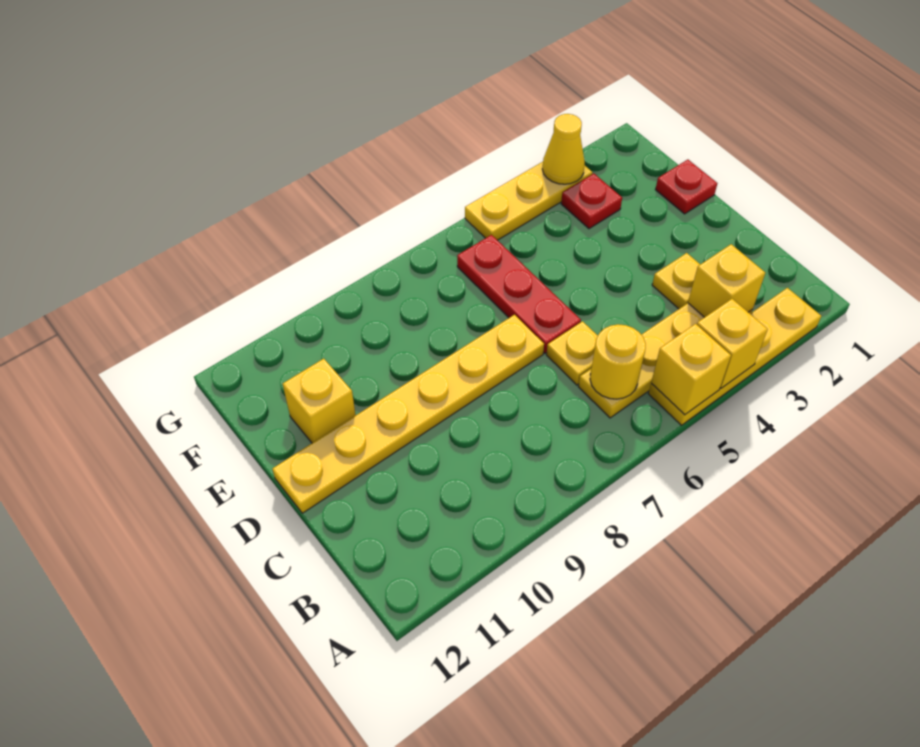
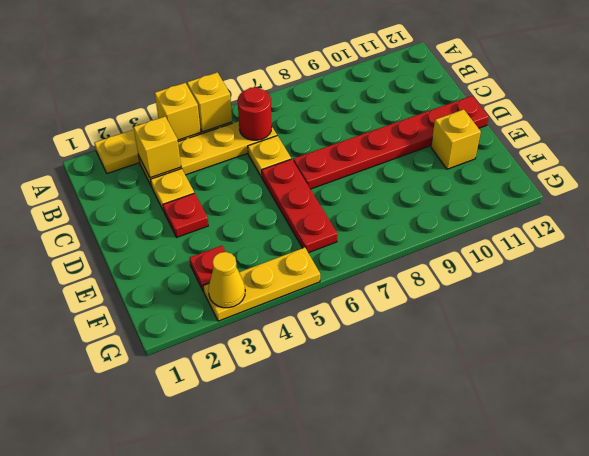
yellow 1x1 round brick [590,324,646,399] -> red 1x1 round brick [238,87,272,140]
yellow 1x6 plate [272,315,544,513] -> red 1x6 plate [293,96,489,189]
red 1x1 plate [655,160,717,214] -> red 1x1 plate moved to [163,193,208,237]

